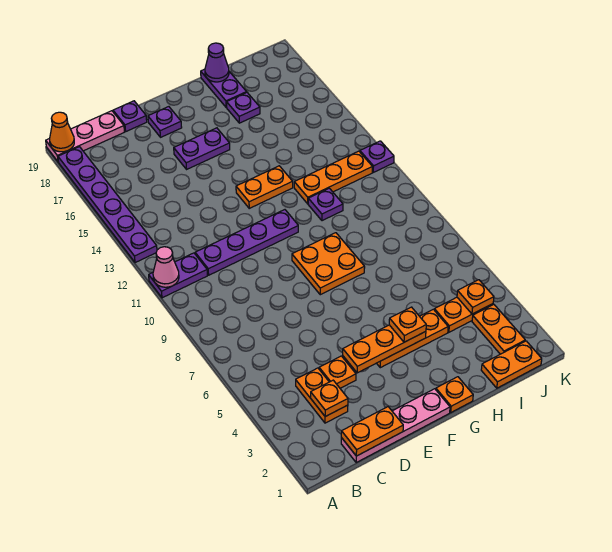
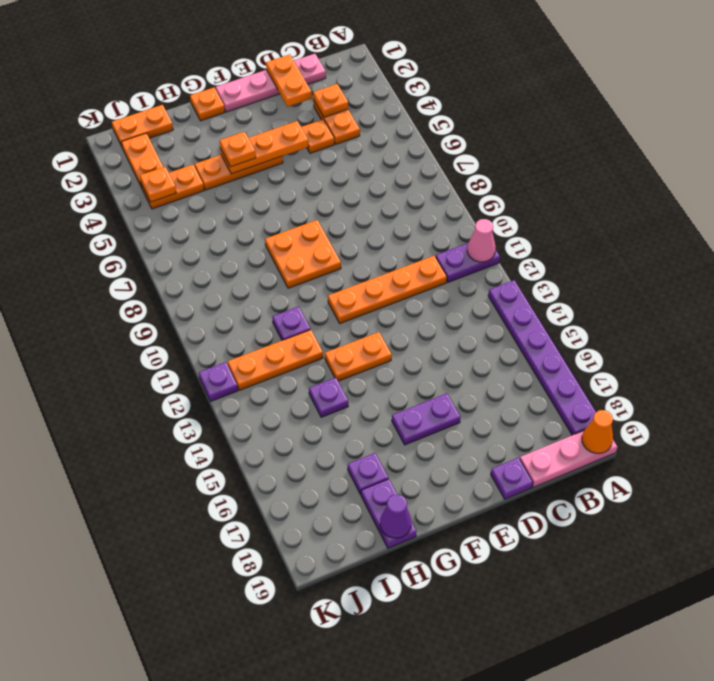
orange 1x2 plate [341,407,403,456] -> orange 1x2 plate turned to [266,54,312,107]
purple 1x4 plate [195,210,298,275] -> orange 1x4 plate [328,256,447,323]
purple 1x1 plate [148,107,182,137] -> purple 1x1 plate moved to [309,378,348,417]

